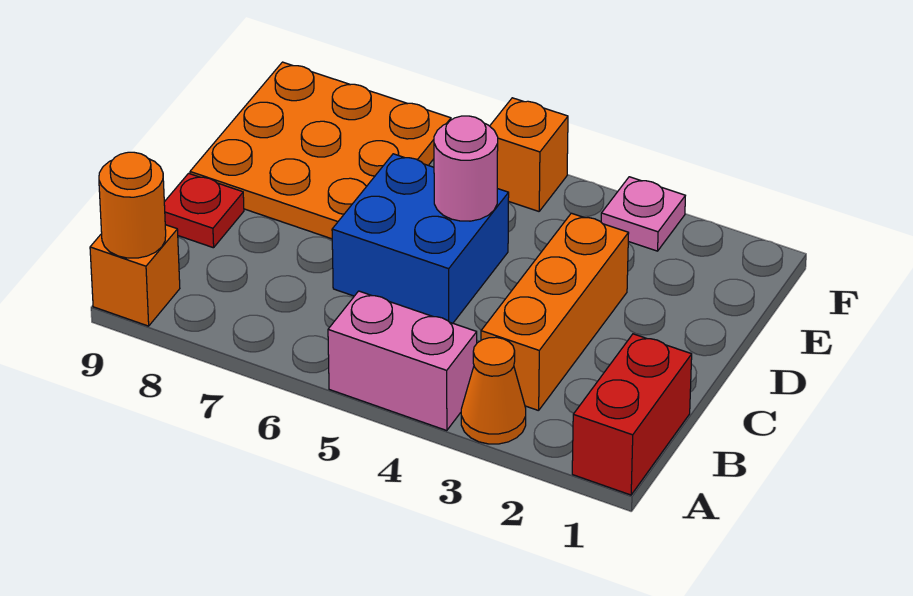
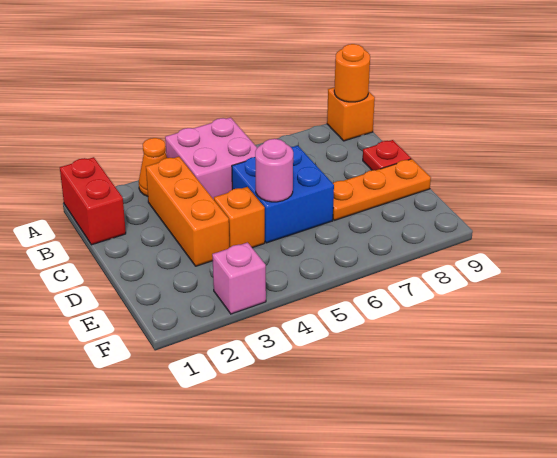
pink 1x2 brick [328,291,477,431] -> pink 2x2 brick [165,118,257,199]
orange 3x3 plate [190,62,451,239] -> orange 1x3 plate [333,159,431,220]
pink 1x1 plate [601,177,685,251] -> pink 1x1 brick [212,242,266,314]
orange 1x1 brick [490,98,568,211] -> orange 1x1 brick moved to [214,187,265,248]

